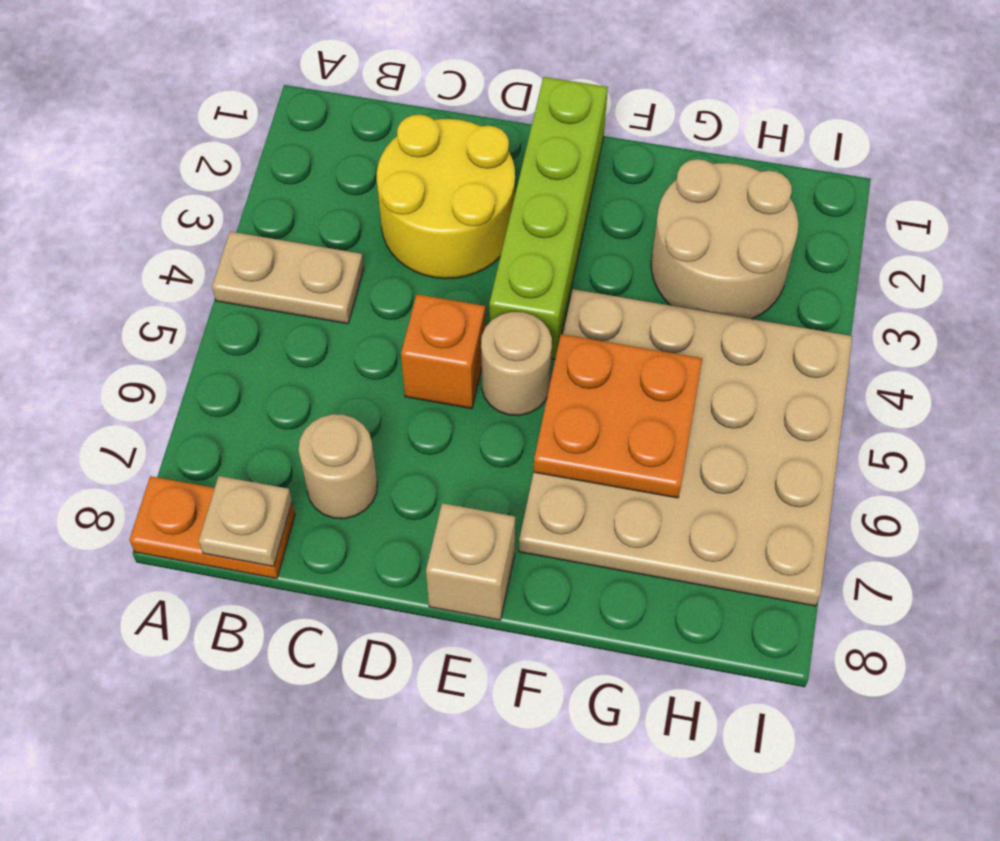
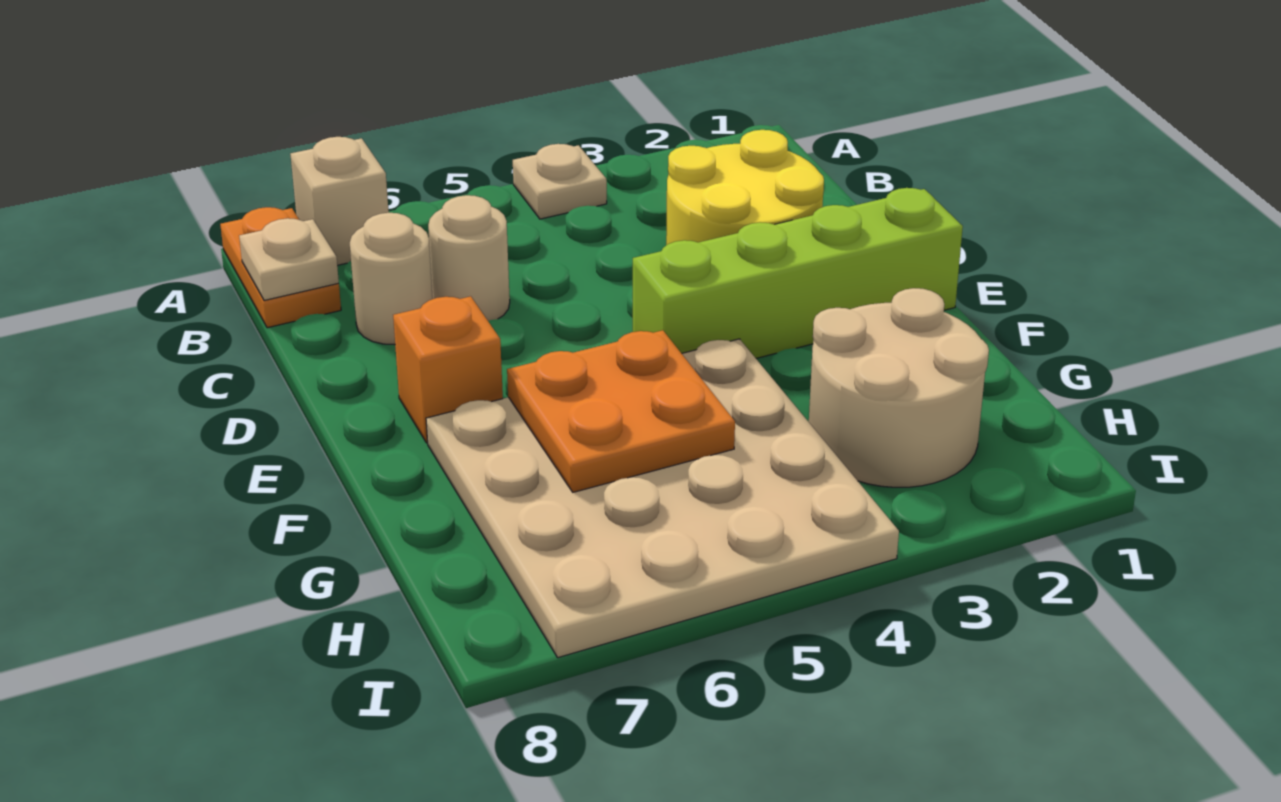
tan 1x2 plate [212,232,364,324] -> tan 1x1 plate [513,144,607,219]
orange 1x1 brick [401,294,485,409] -> orange 1x1 brick moved to [393,296,503,443]
tan 1x1 round brick [481,312,552,416] -> tan 1x1 round brick moved to [428,195,510,321]
tan 1x1 brick [426,503,515,620] -> tan 1x1 brick moved to [290,137,389,265]

